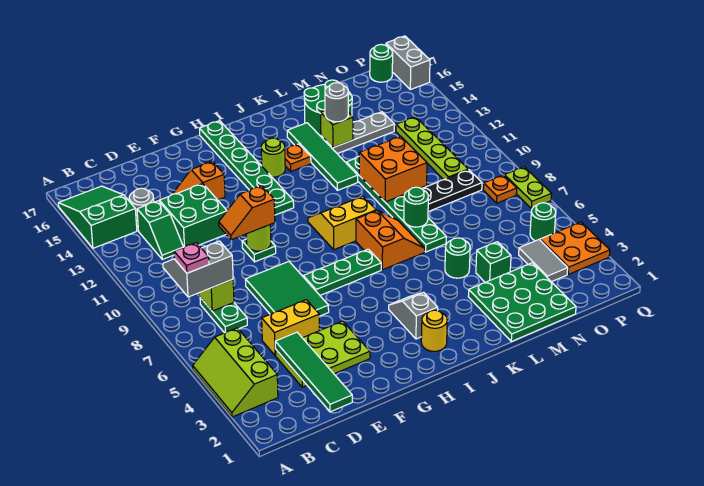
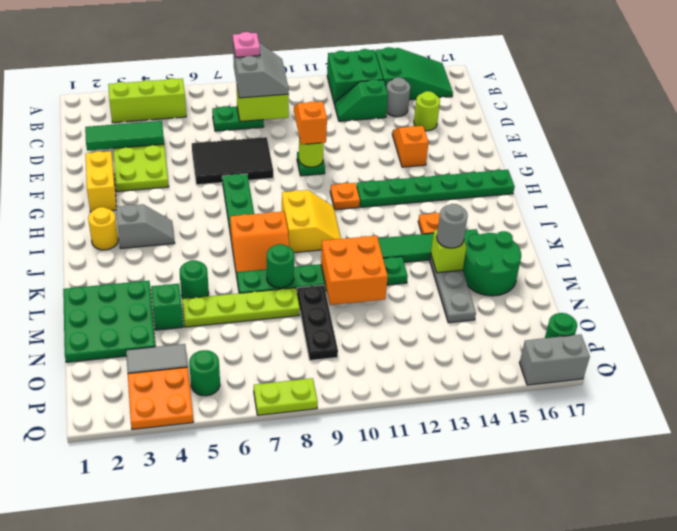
green 1x4 tile [275,332,352,412] -> green 1x3 tile [85,121,164,151]
yellow 1x2 brick [262,300,320,356] -> yellow 1x2 brick moved to [86,151,116,212]
green 2x2 brick [160,184,227,247] -> green 2x2 brick moved to [327,49,383,105]
green 2x3 tile [245,262,329,316] -> black 2x3 tile [192,137,273,185]
lime 1x1 round brick [261,138,285,177] -> lime 1x1 round brick moved to [414,91,440,131]
lime 1x4 plate [396,117,468,180] -> lime 1x4 plate moved to [182,288,300,327]
orange 1x1 plate [483,175,517,203] -> orange 1x1 plate moved to [330,183,360,210]

